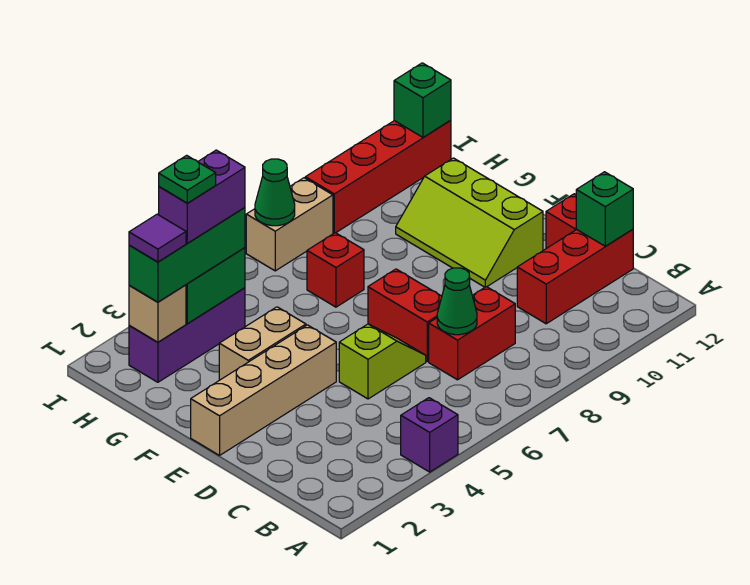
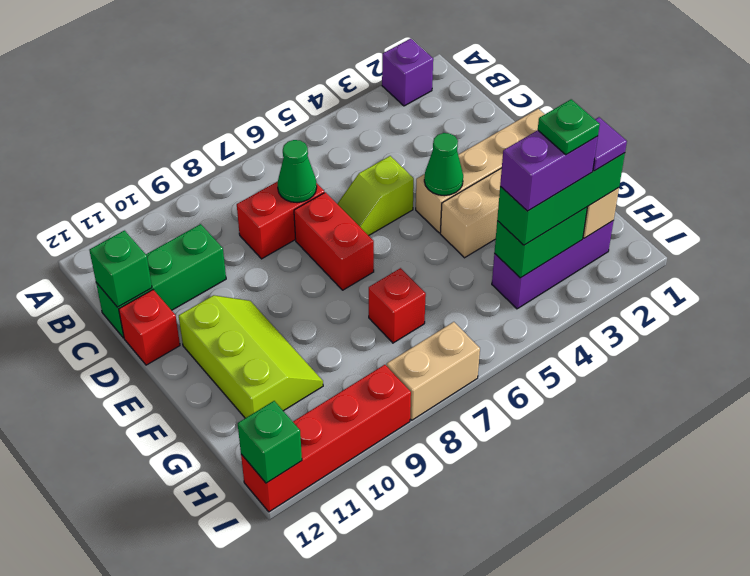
purple 1x1 brick [401,398,458,472] -> purple 1x1 brick moved to [382,39,433,106]
red 1x3 brick [517,229,633,324] -> green 1x3 brick [96,224,226,338]
green 1x1 cone [255,159,295,226] -> green 1x1 cone moved to [424,133,463,196]

